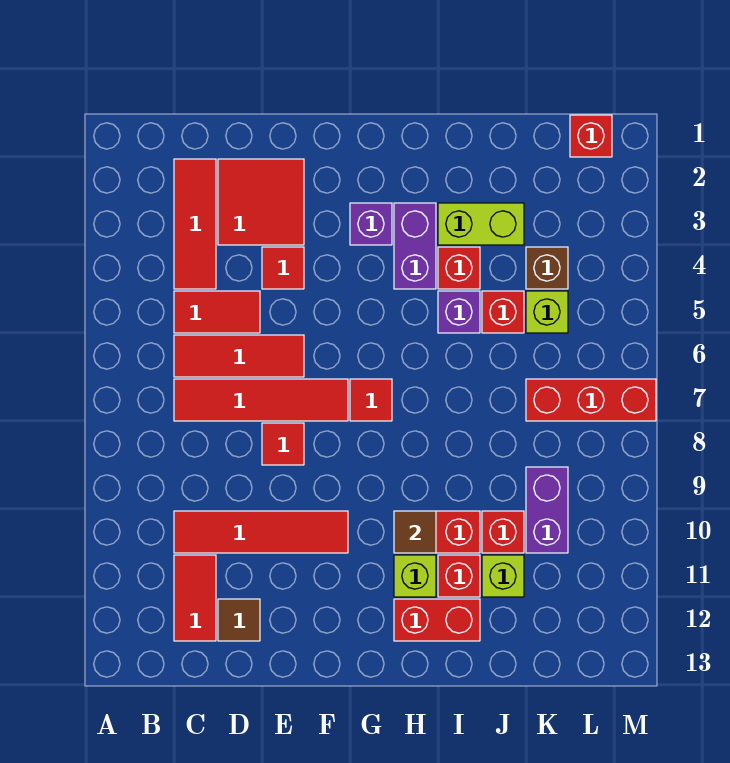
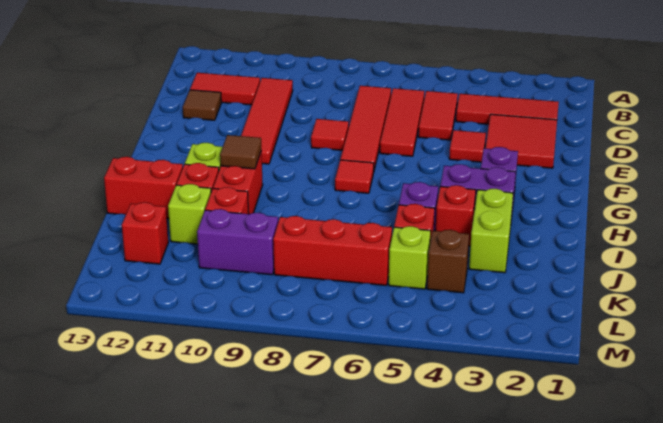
red 1x2 brick [394,599,480,641] -> red 1x2 brick turned to [104,157,183,219]
red 1x3 brick [526,379,656,421] -> red 1x3 brick turned to [273,216,392,285]
red 1x1 brick [570,115,612,157] -> red 1x1 brick moved to [122,202,168,264]

